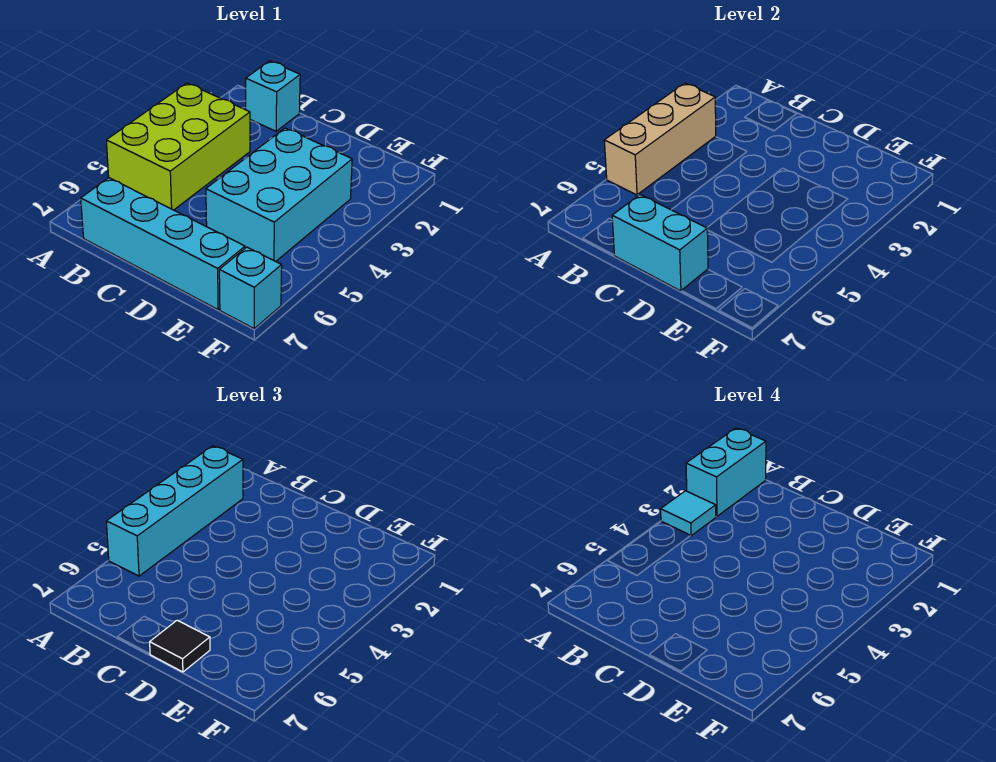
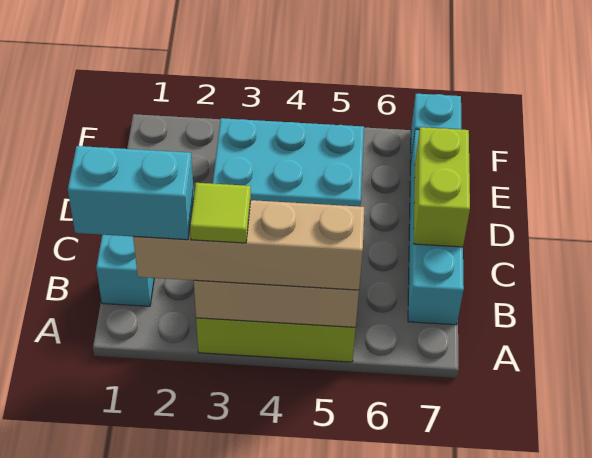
cyan 1x4 brick [106,446,243,576] -> tan 1x4 brick [133,200,364,290]
cyan 1x1 tile [661,491,716,536] -> lime 1x1 tile [190,183,251,243]
cyan 1x2 brick [612,195,708,291] -> lime 1x2 brick [414,127,470,247]
black 1x1 tile [150,620,210,672] -> none

